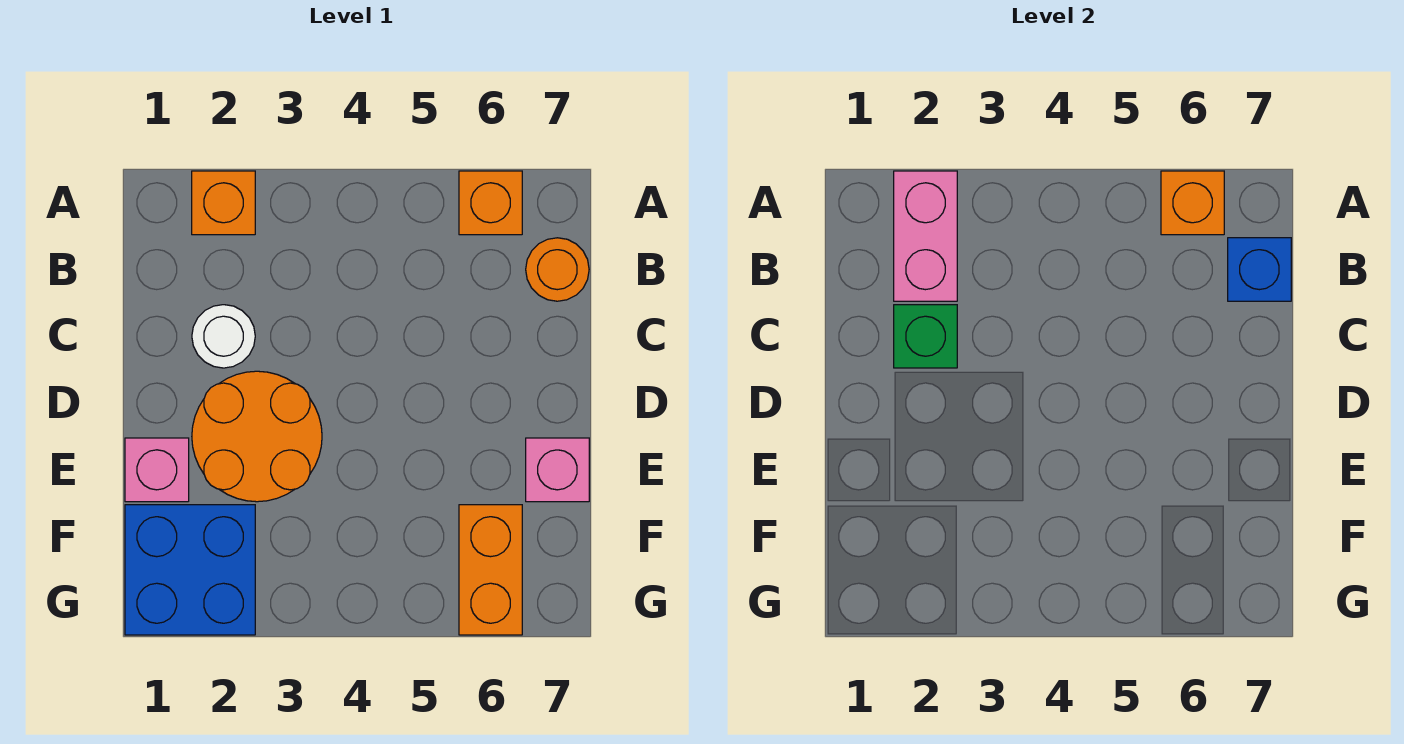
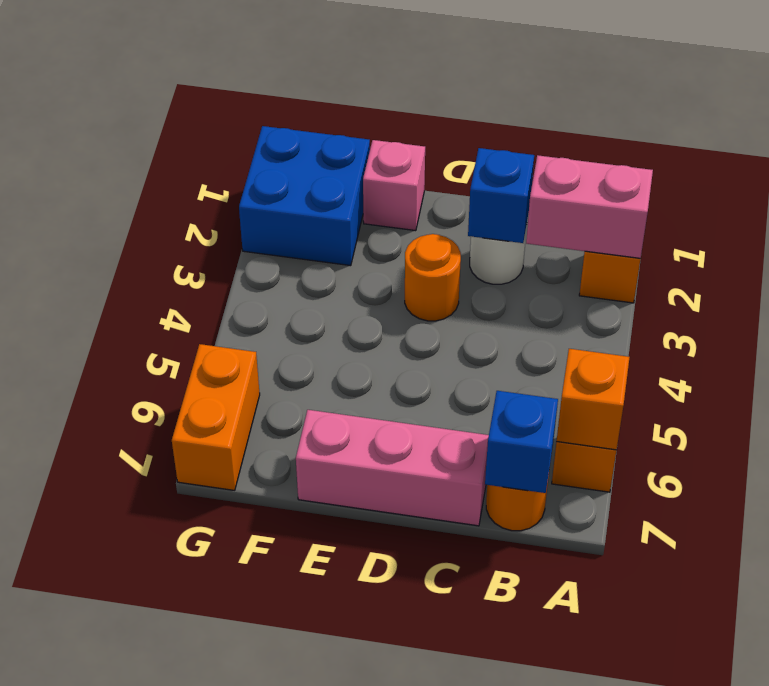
green 1x1 brick [894,305,957,368] -> blue 1x1 brick [468,148,534,243]
orange 2x2 round brick [192,371,322,502] -> orange 1x1 round brick [405,234,461,321]
pink 1x1 brick [526,438,589,502] -> pink 1x3 brick [296,410,489,526]
orange 1x2 brick [459,505,522,635] -> orange 1x2 brick turned to [172,344,260,490]

